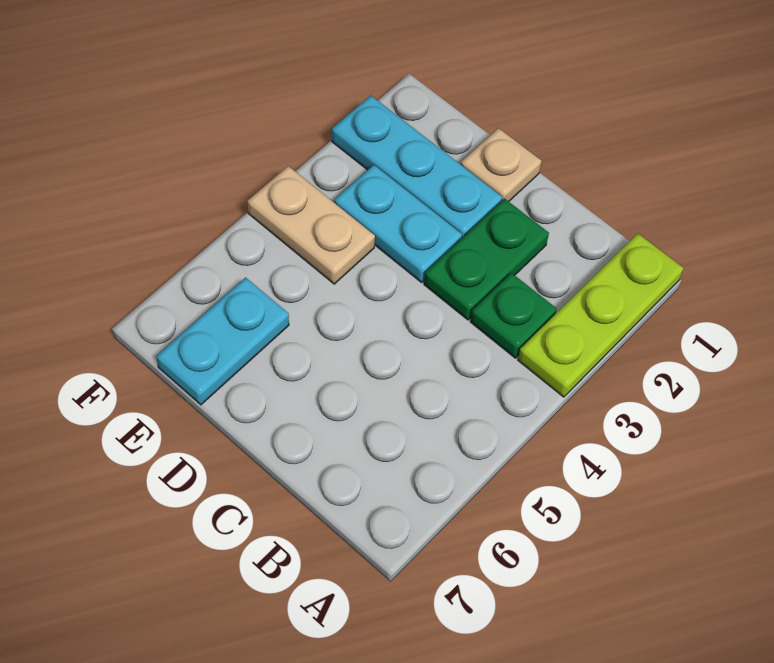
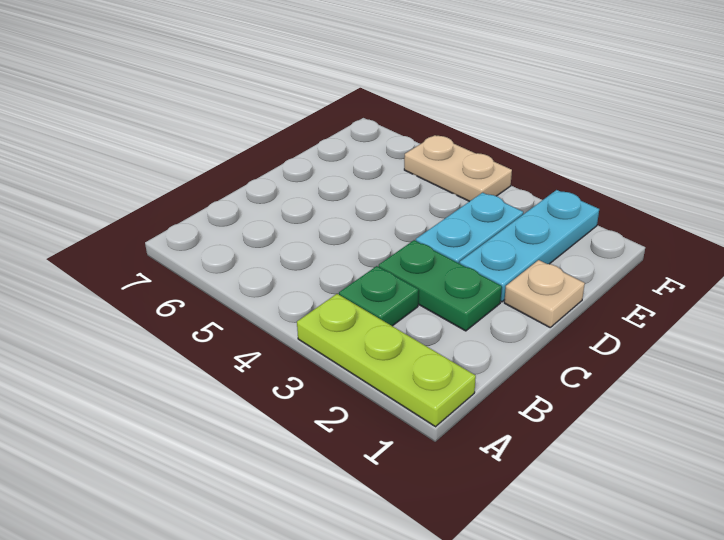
tan 1x2 plate [247,166,375,284] -> tan 1x2 plate turned to [404,135,512,202]
cyan 1x2 plate [156,278,289,405] -> none

